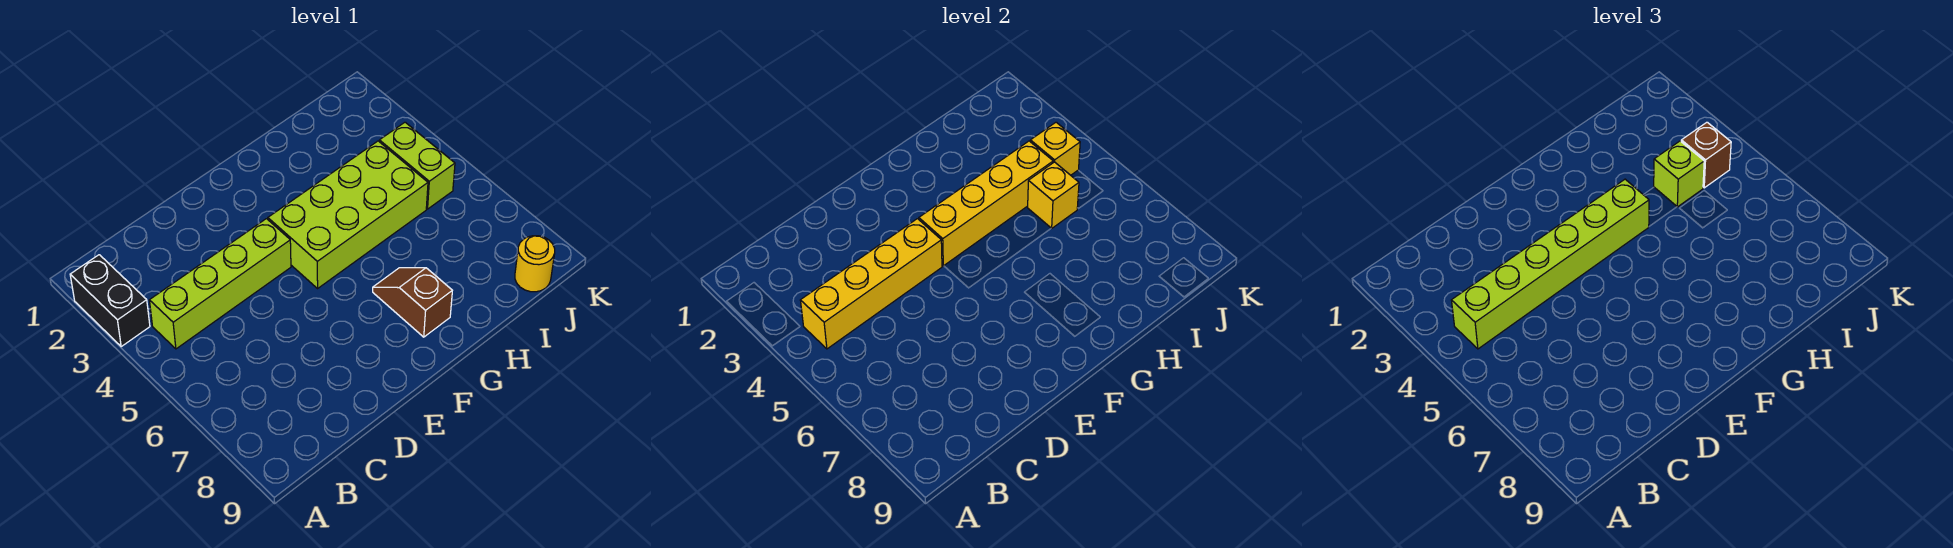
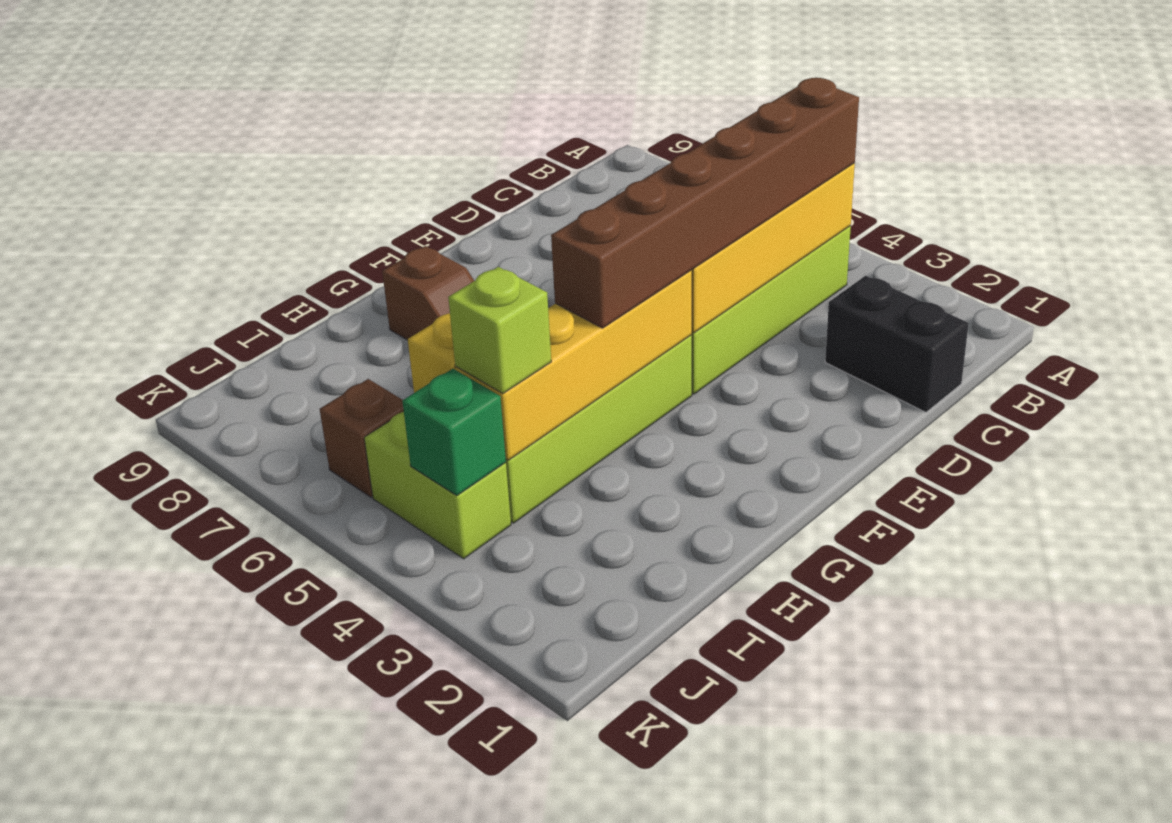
black 1x2 brick [70,255,150,347] -> black 1x2 brick moved to [825,276,969,412]
lime 1x6 brick [1451,179,1649,349] -> brown 1x6 brick [551,78,859,328]
yellow 1x1 brick [1030,122,1080,175] -> green 1x1 brick [402,369,506,496]
brown 1x1 brick [1681,122,1731,188] -> brown 1x1 brick moved to [320,379,404,497]
yellow 1x1 round brick [515,236,555,292] -> none

